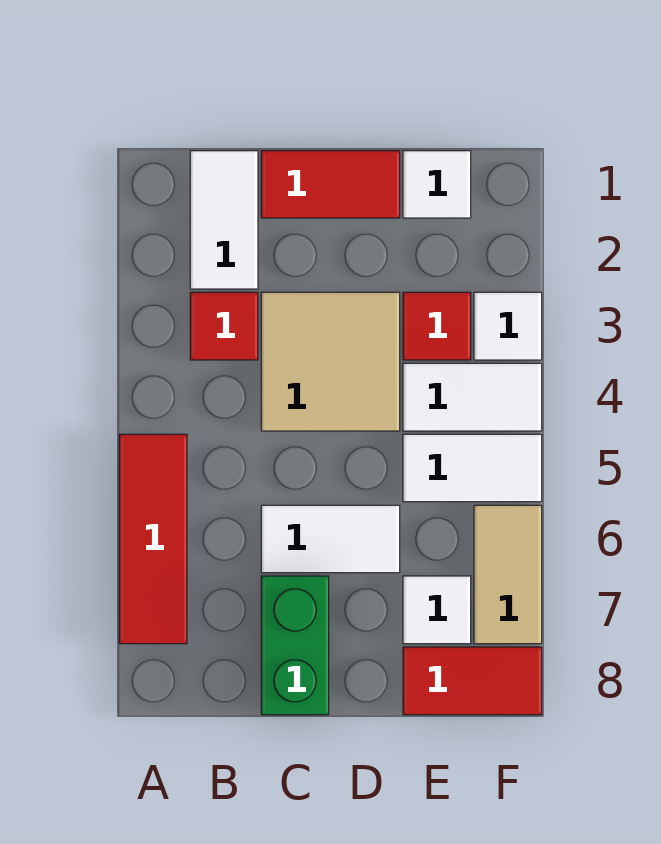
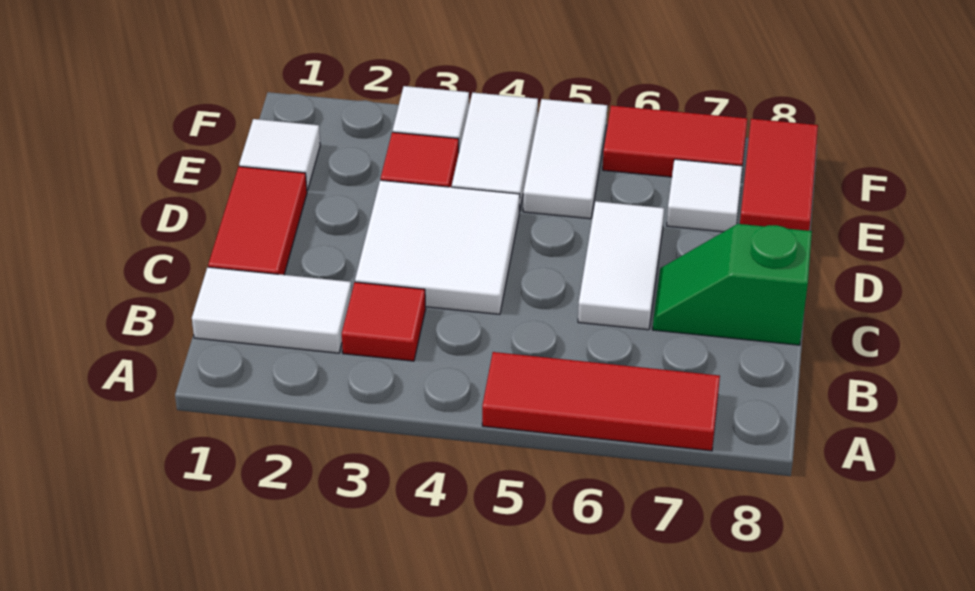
tan 2x2 tile [261,292,400,431] -> white 2x2 tile [355,180,520,314]
green 1x2 brick [261,576,329,715] -> green 1x2 slope [653,224,812,345]
tan 1x2 tile [474,505,542,644] -> red 1x2 tile [603,106,747,177]

